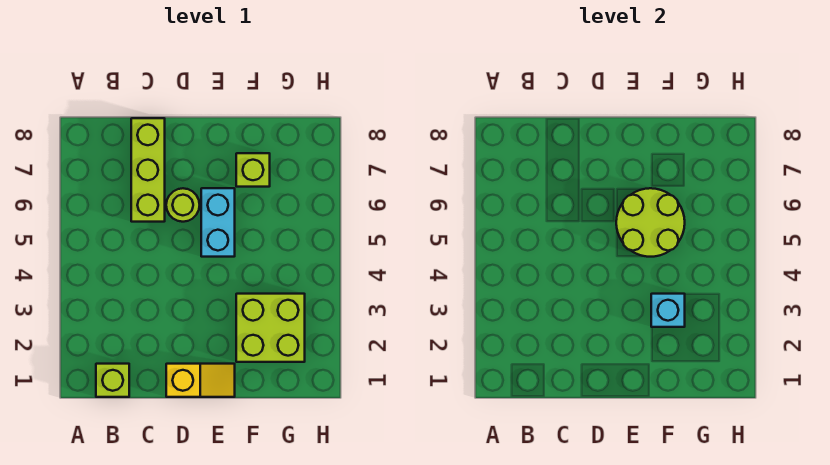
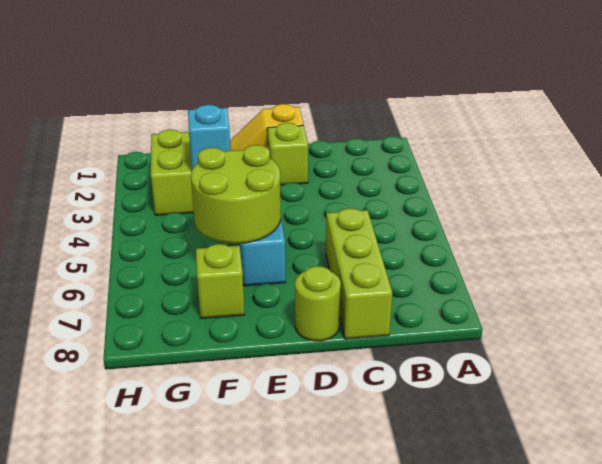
lime 1x1 brick [96,364,129,397] -> lime 1x1 brick moved to [267,123,308,185]
lime 1x1 round brick [166,188,200,222] -> lime 1x1 round brick moved to [295,266,341,341]

